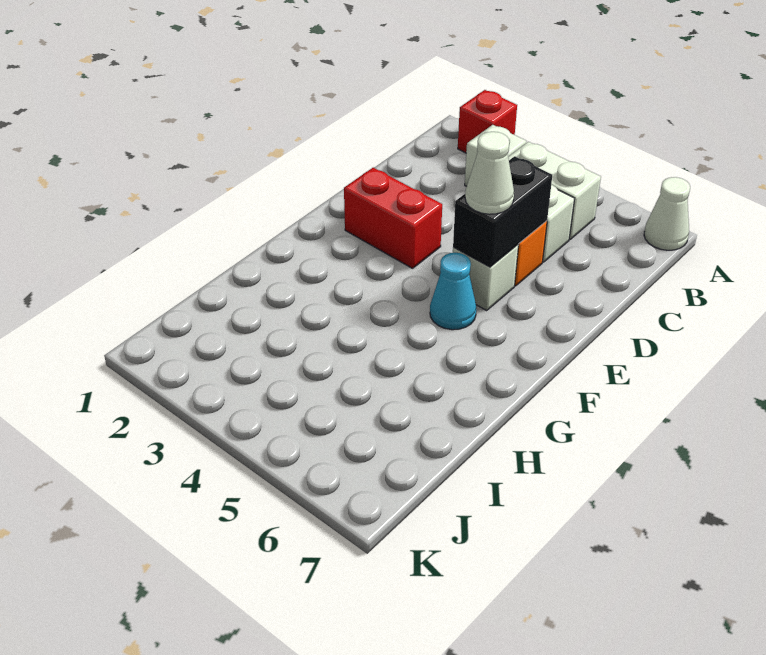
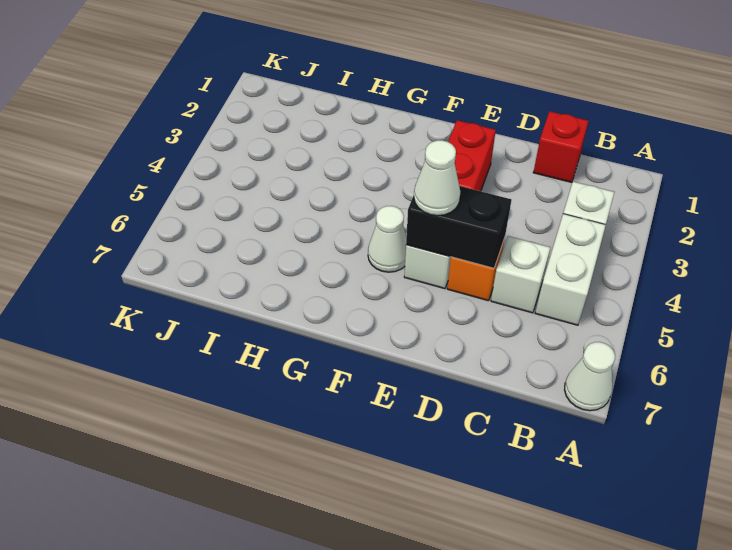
red 1x1 brick [458,90,517,153] -> red 1x1 brick moved to [533,111,588,182]
cyan 1x1 cone [430,253,476,330] -> white 1x1 cone [368,206,406,272]

